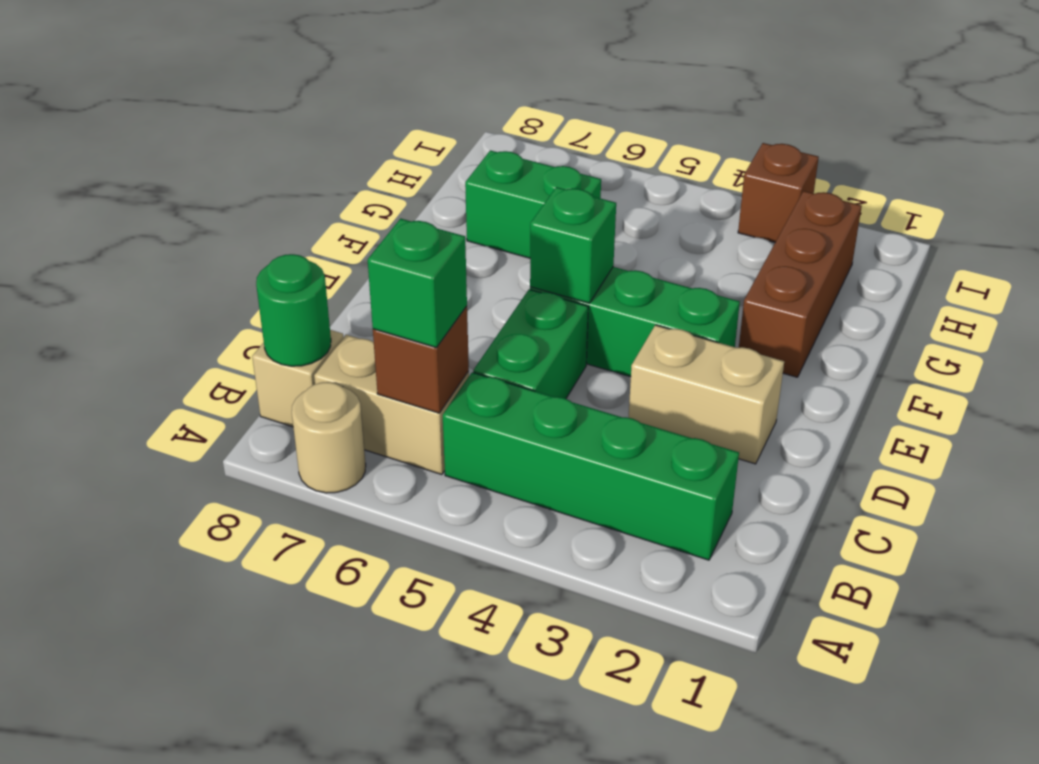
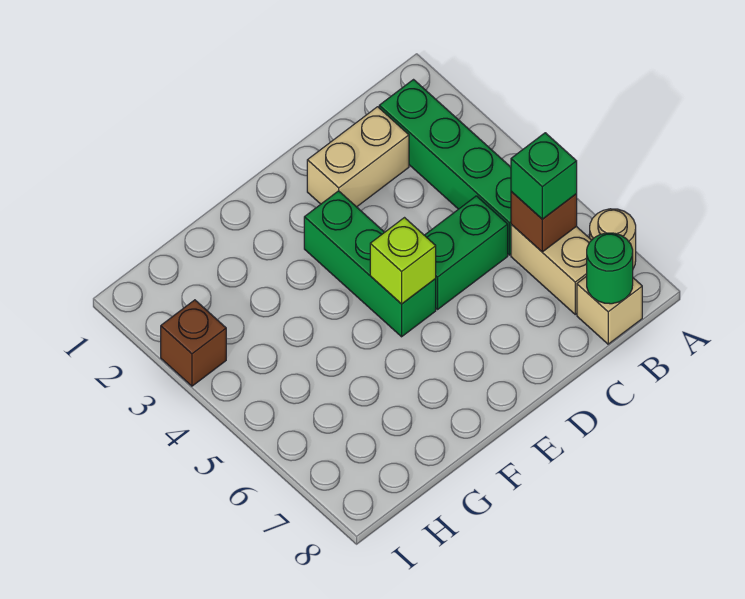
tan 1x2 brick [628,325,784,464] -> tan 1x2 brick turned to [307,107,409,207]
green 1x1 brick [530,187,616,303] -> lime 1x1 brick [370,218,436,304]
brown 1x3 brick [739,191,862,377] -> none
green 1x2 brick [465,150,601,258] -> none

